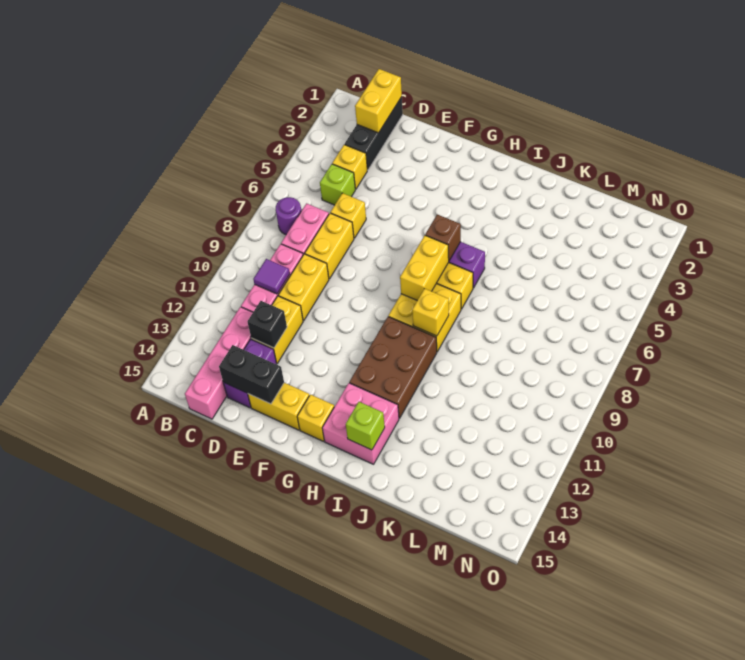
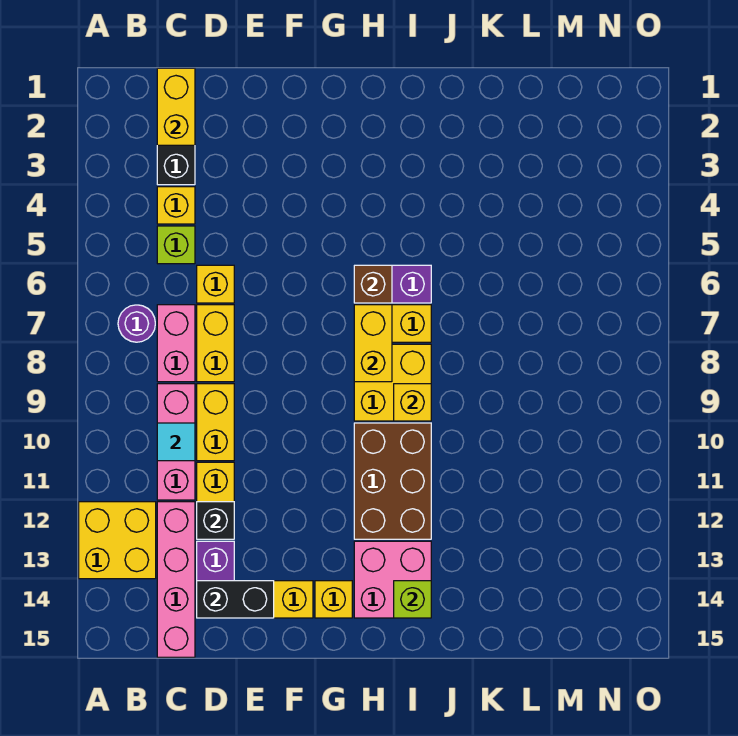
none -> yellow 2x2 brick [79,502,156,579]
purple 1x1 tile [253,259,290,294] -> cyan 1x1 tile [157,423,195,461]

